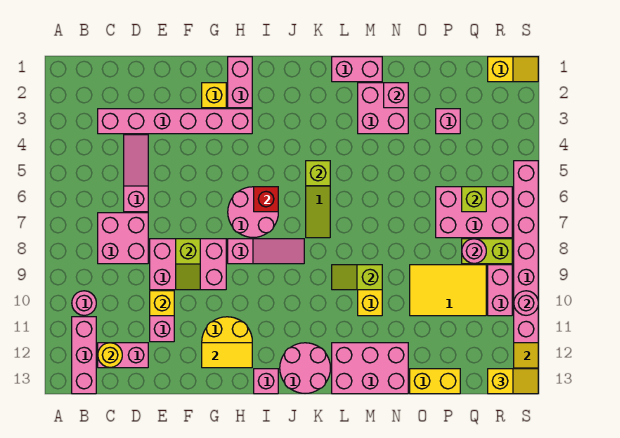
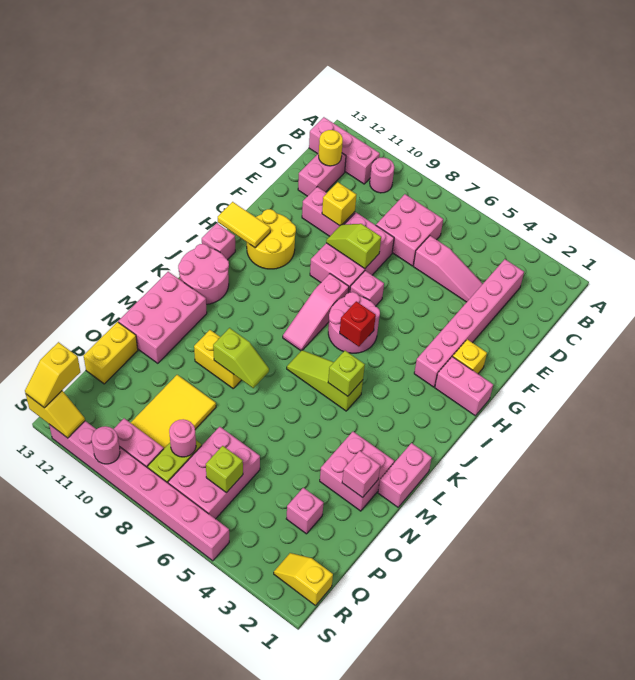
none -> pink 1x1 brick [350,271,384,306]
yellow 1x2 tile [202,343,252,368] -> yellow 1x2 tile turned to [218,202,270,248]
lime 1x2 slope [332,265,382,290] -> lime 1x2 slope turned to [213,328,269,388]
yellow 1x2 slope [488,57,538,82] -> yellow 1x2 slope turned to [274,553,333,606]

